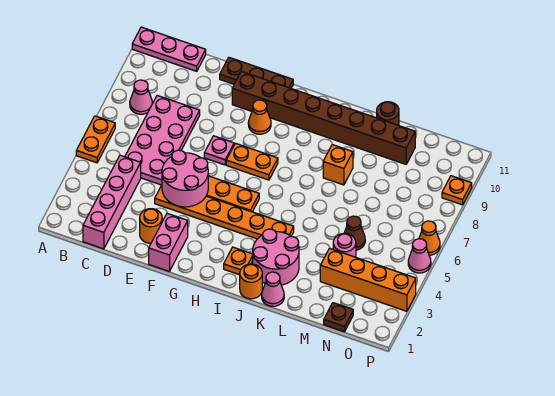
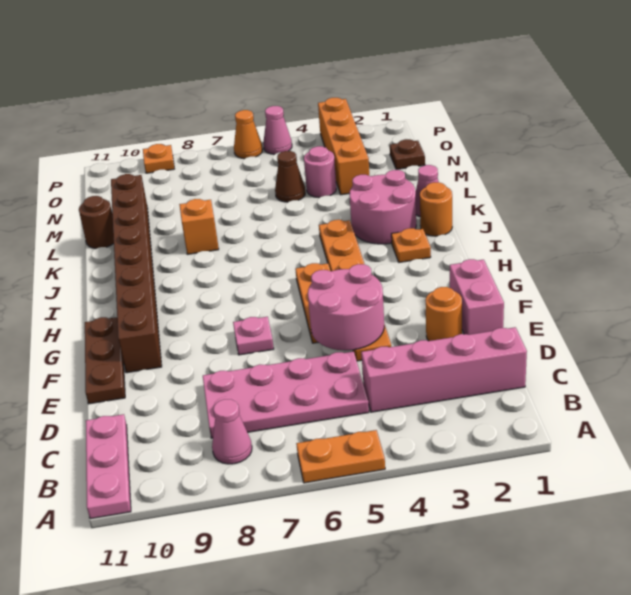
pink 1x2 brick [149,214,188,271] -> pink 1x2 brick turned to [450,259,504,335]
orange 1x2 plate [226,143,278,180] -> none
orange 1x1 cone [248,100,271,134] -> none

